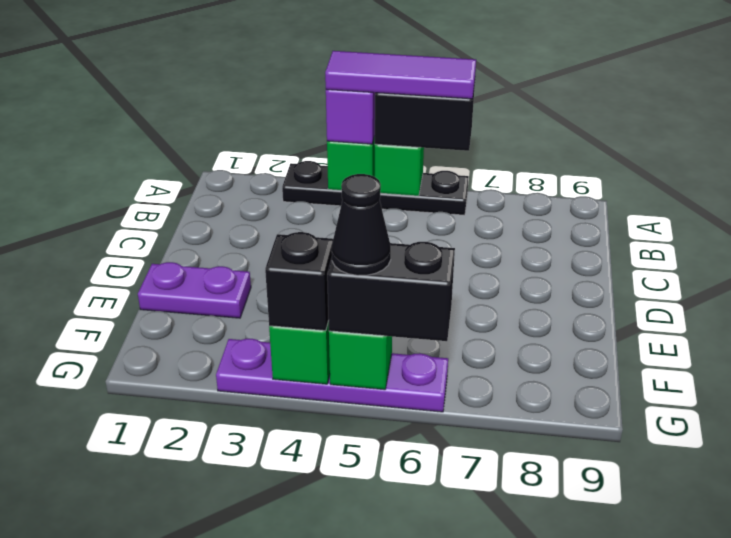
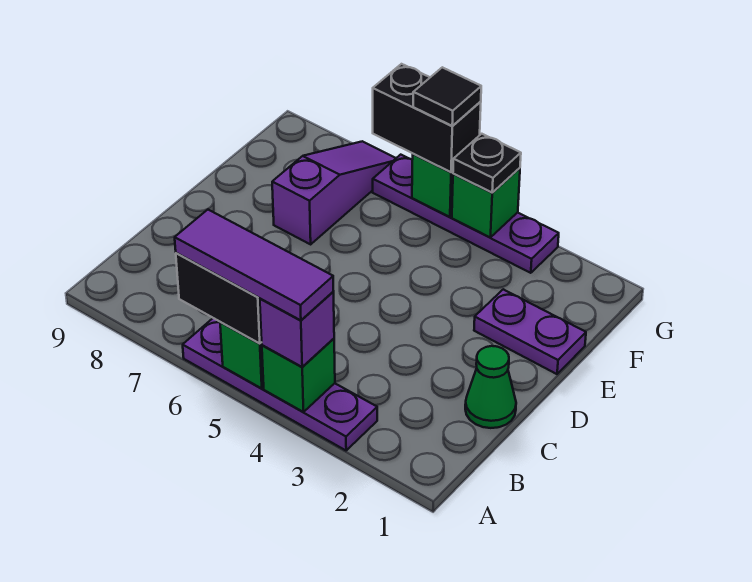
black 1x4 plate [282,161,469,215] -> purple 1x4 plate [183,318,377,450]
none -> green 1x1 cone [465,346,516,428]
none -> purple 1x3 slope [272,141,396,244]
black 1x1 brick [265,232,333,331] -> black 1x1 plate [453,134,521,192]
black 1x1 cone [332,174,391,276] -> black 1x1 tile [413,67,481,126]

